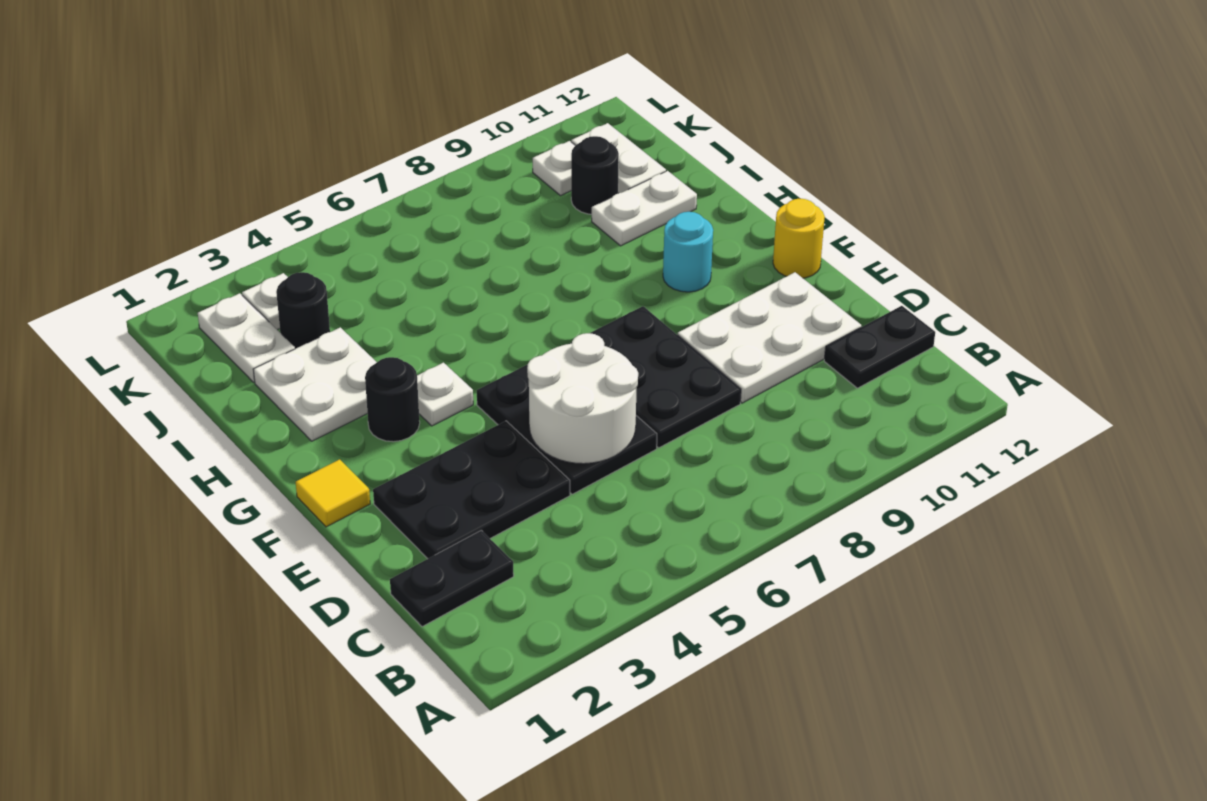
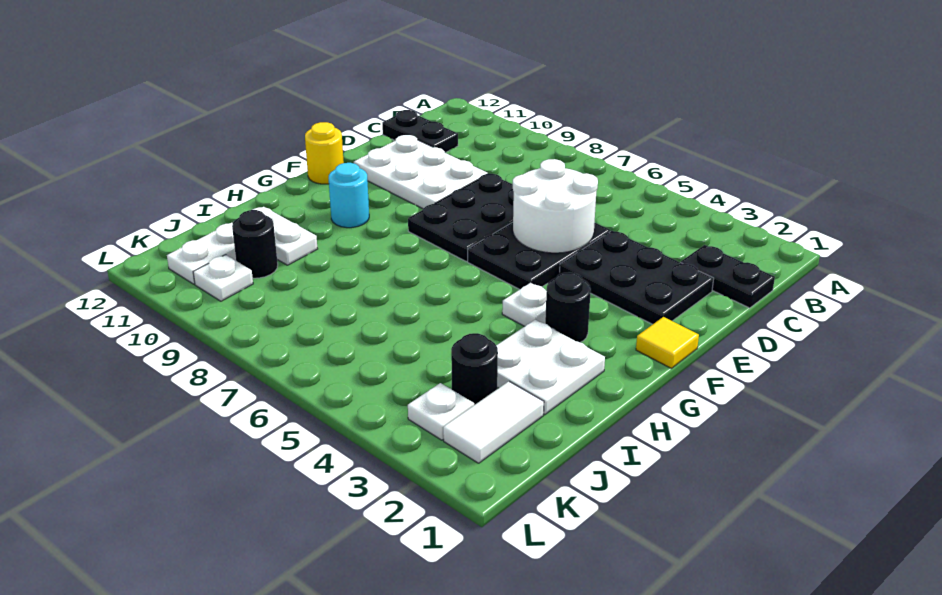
white 1x2 plate [198,293,295,382] -> white 1x2 tile [443,381,544,463]

